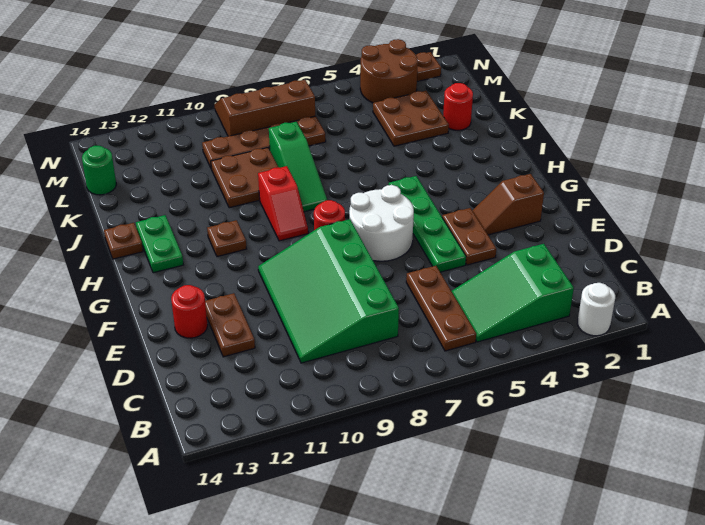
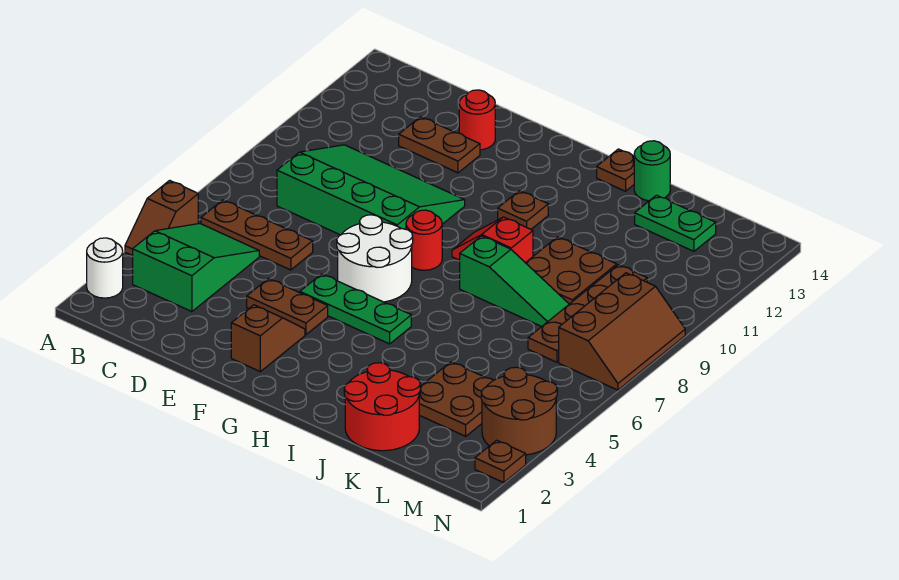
none -> brown 1x2 slope [125,180,198,256]
green 1x4 plate [389,176,466,272] -> green 1x3 plate [300,274,411,344]
green 1x2 plate [136,215,183,273] -> green 1x2 plate moved to [635,195,716,251]
green 1x3 slope [269,122,327,212] -> green 1x3 slope turned to [460,236,569,327]
red 1x1 round brick [443,83,473,130] -> red 2x2 round brick [344,363,420,451]
green 1x1 round brick [82,146,116,195] -> green 1x1 round brick moved to [634,141,670,201]

